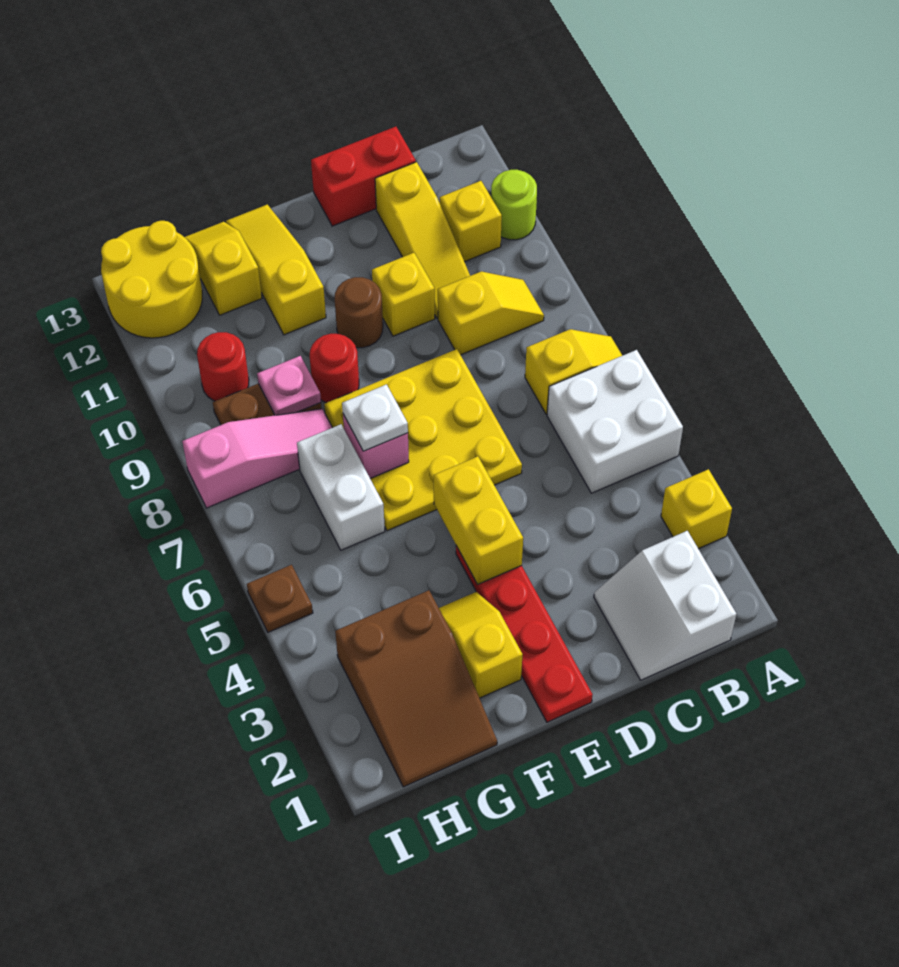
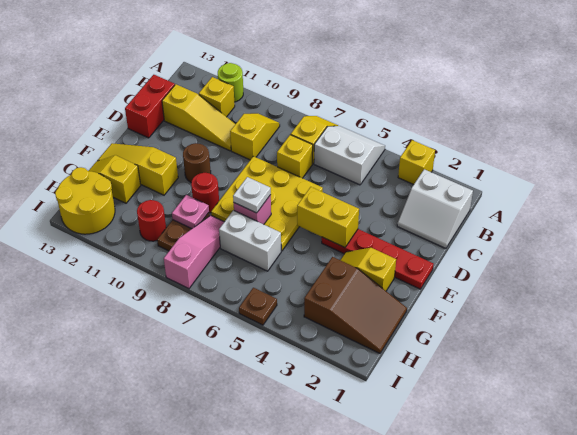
white 2x2 brick [547,350,683,493] -> white 2x2 slope [314,126,385,185]
yellow 1x1 brick [372,253,435,336] -> yellow 1x1 brick moved to [277,135,313,178]

